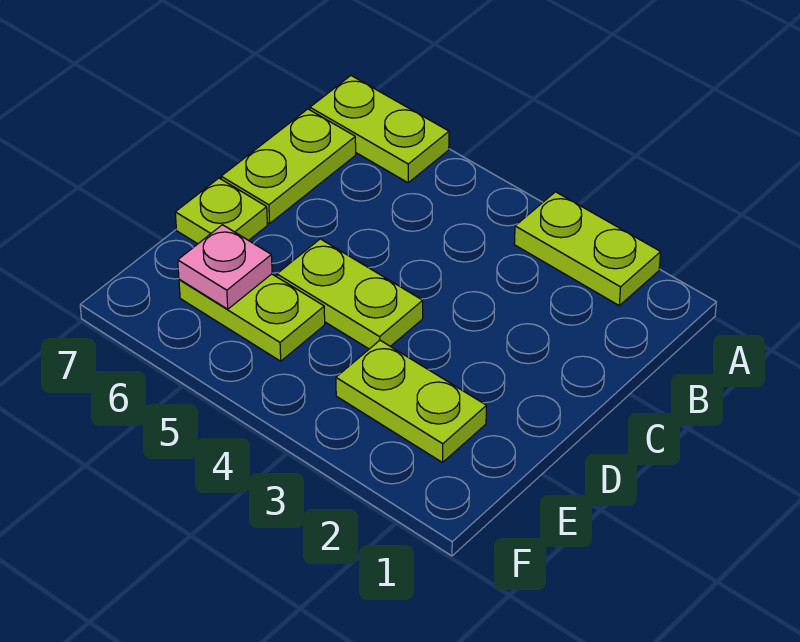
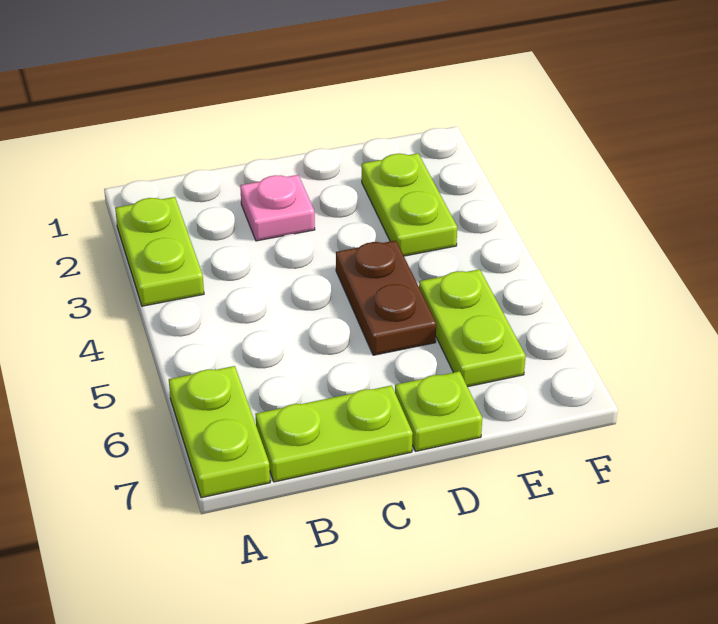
lime 1x2 plate [277,239,423,349] -> brown 1x2 plate [336,240,436,355]
pink 1x1 plate [178,225,272,309] -> pink 1x1 plate moved to [240,175,315,241]

